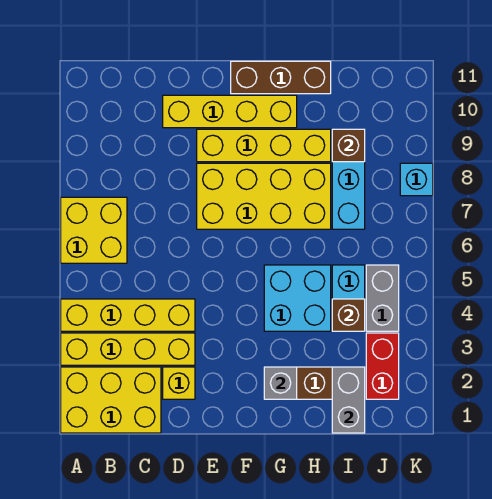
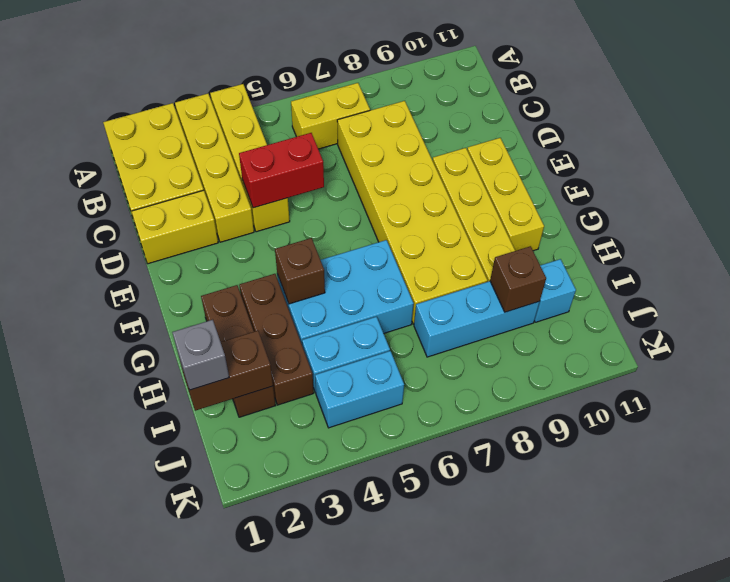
yellow 2x2 brick [61,197,127,263] -> yellow 1x2 brick [291,83,370,149]
yellow 1x1 brick [163,367,195,399] -> yellow 1x2 brick [132,190,218,264]
yellow 1x4 brick [163,95,297,128] -> yellow 1x3 brick [467,138,544,251]
yellow 2x4 brick [197,163,331,229] -> yellow 2x6 brick [337,101,488,324]
brown 1x3 brick [231,61,331,94] -> brown 1x3 brick moved to [239,274,314,405]
grey 1x1 brick [264,367,297,399] -> grey 1x1 brick moved to [172,320,229,390]
cyan 2x2 brick [264,265,331,331] -> cyan 2x3 brick [277,240,414,344]
grey 1x2 brick [332,367,365,433] -> brown 1x2 brick [180,331,273,411]
brown 1x1 brick [332,299,365,331] -> brown 1x1 brick moved to [275,238,325,304]
red 1x2 brick [366,333,399,399] -> red 1x2 brick moved to [239,133,324,208]
grey 1x2 brick [366,265,399,331] -> cyan 1x2 brick [315,351,404,428]
cyan 1x1 brick [400,163,433,196] -> cyan 1x1 brick moved to [534,259,576,322]

